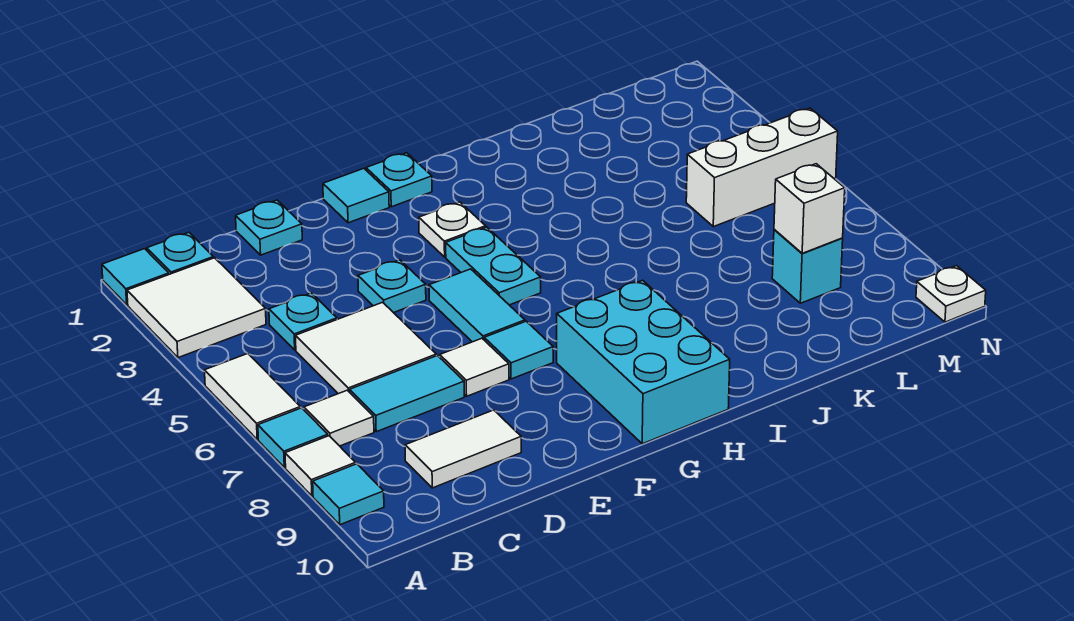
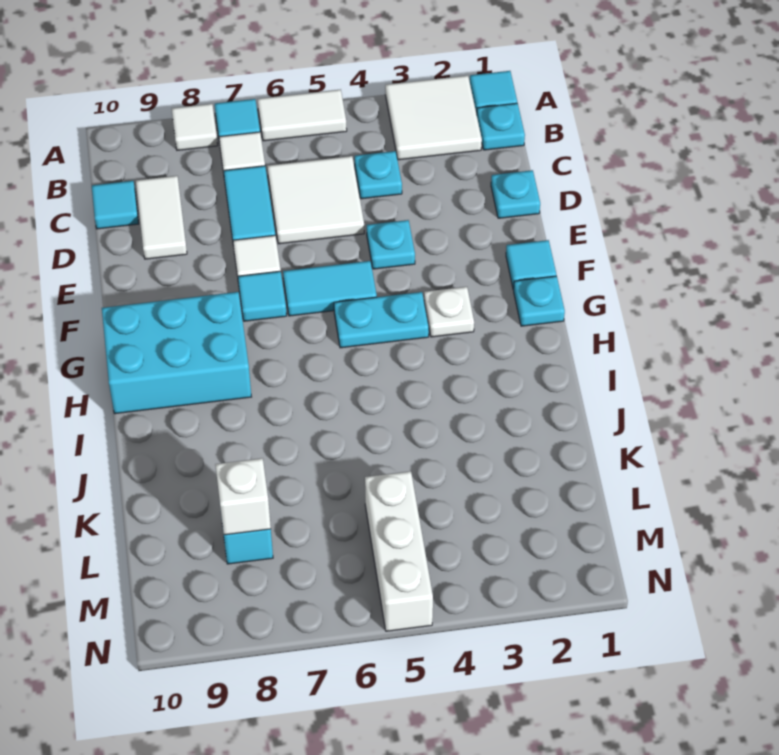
cyan 1x1 tile [313,464,384,525] -> cyan 1x1 tile moved to [92,181,139,229]
white 1x1 plate [916,266,986,322] -> none

